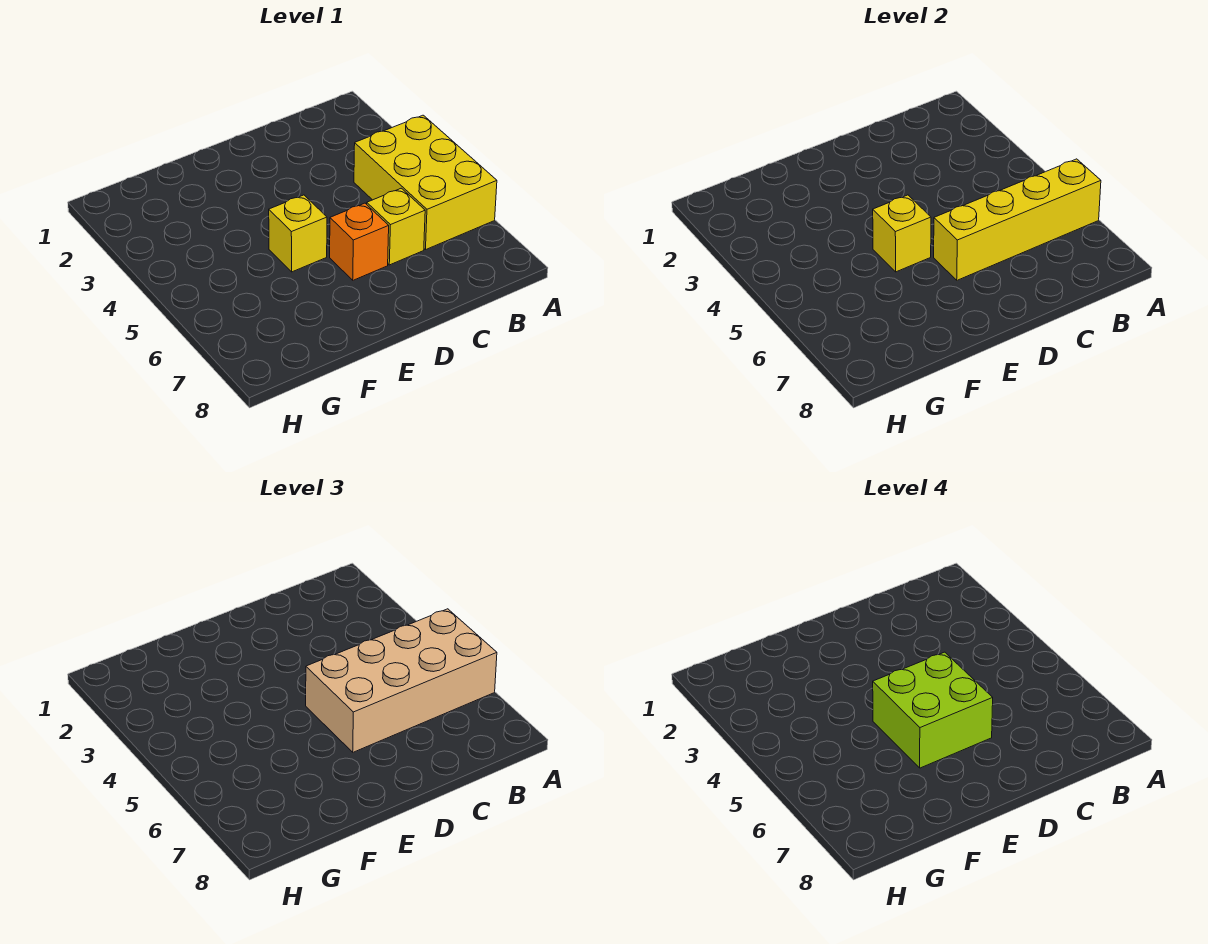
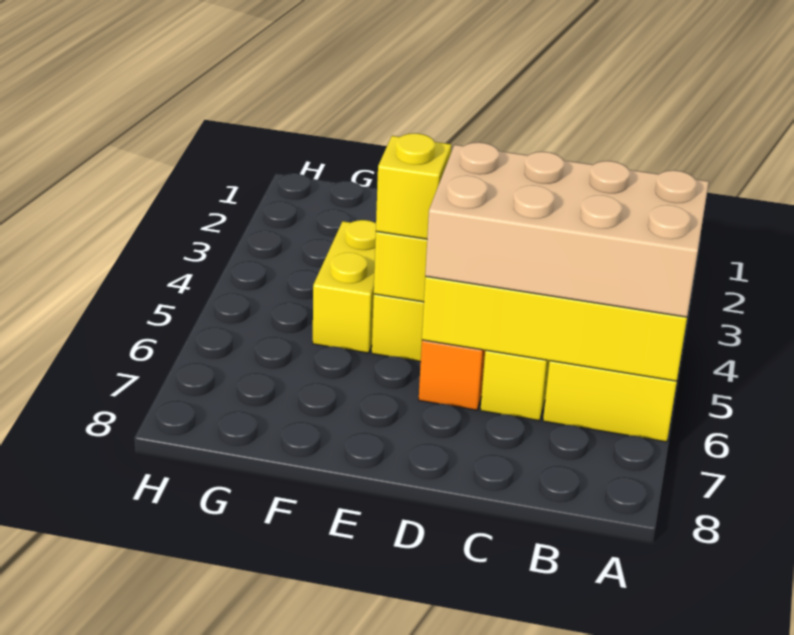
lime 2x2 brick [873,652,993,768] -> none
none -> yellow 1x1 brick [376,133,451,239]
none -> yellow 1x2 brick [313,220,376,353]

